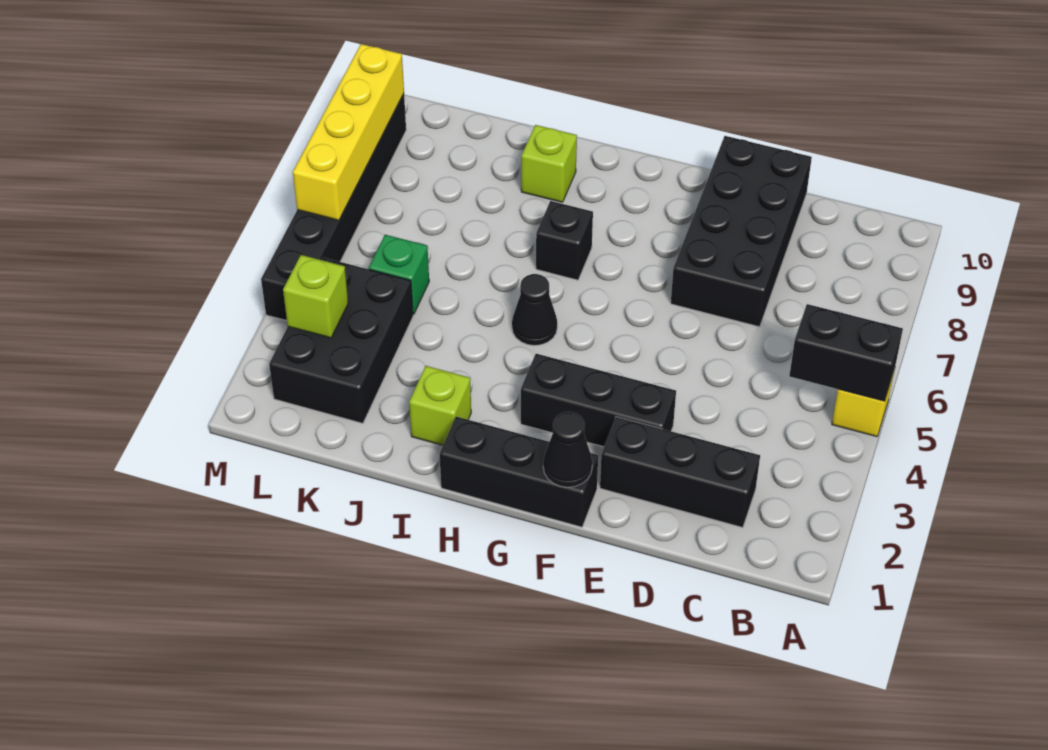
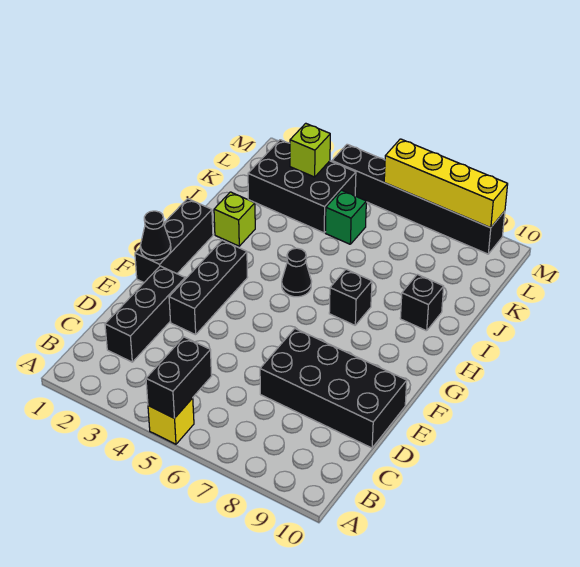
lime 1x1 brick [521,125,577,202] -> black 1x1 brick [400,274,444,331]

